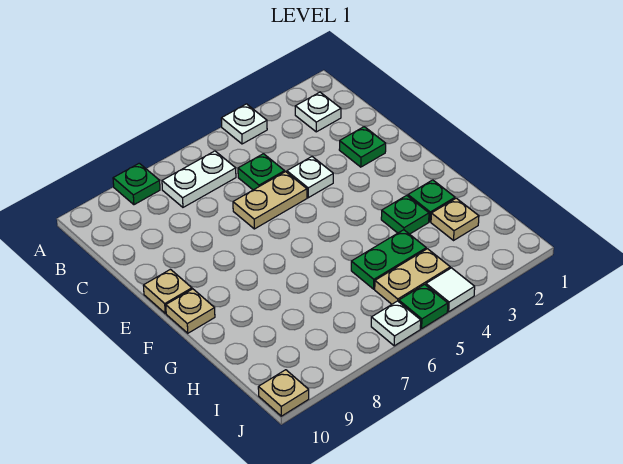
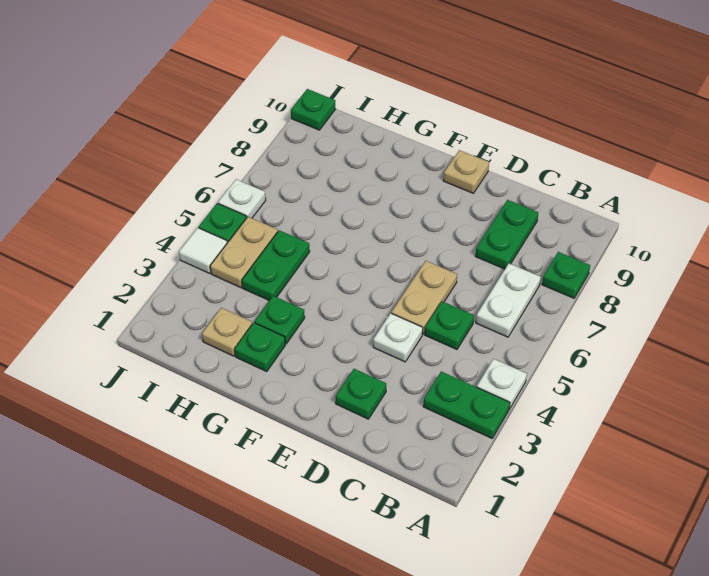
none -> green 1x2 plate [423,372,510,438]
white 1x1 plate [295,92,341,132] -> none
none -> green 1x2 plate [475,200,538,269]
tan 1x1 plate [166,289,215,333] -> none
tan 1x1 plate [258,370,309,416] -> green 1x1 plate [291,89,335,130]

